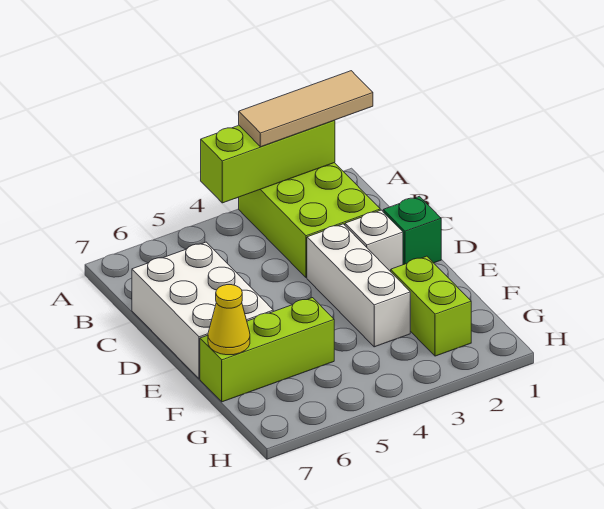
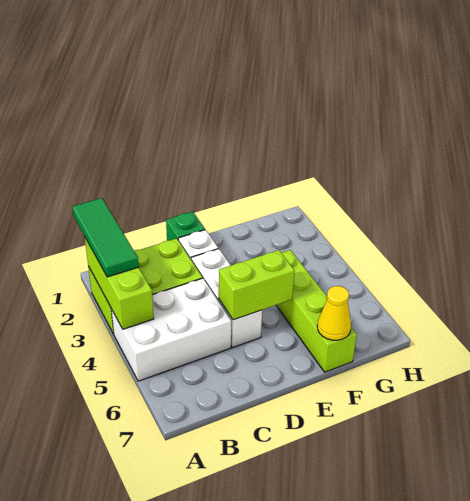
tan 1x3 tile [239,71,373,147] -> green 1x3 tile [72,198,139,277]
white 2x3 brick [132,242,273,379] -> white 2x3 brick moved to [111,278,231,381]
white 1x3 brick [307,224,410,347] -> white 1x3 brick turned to [191,249,262,348]
lime 1x2 brick [391,256,471,356] -> lime 1x2 brick moved to [219,250,295,320]
lime 1x3 brick [200,298,334,402] -> lime 1x4 brick [276,250,357,372]

